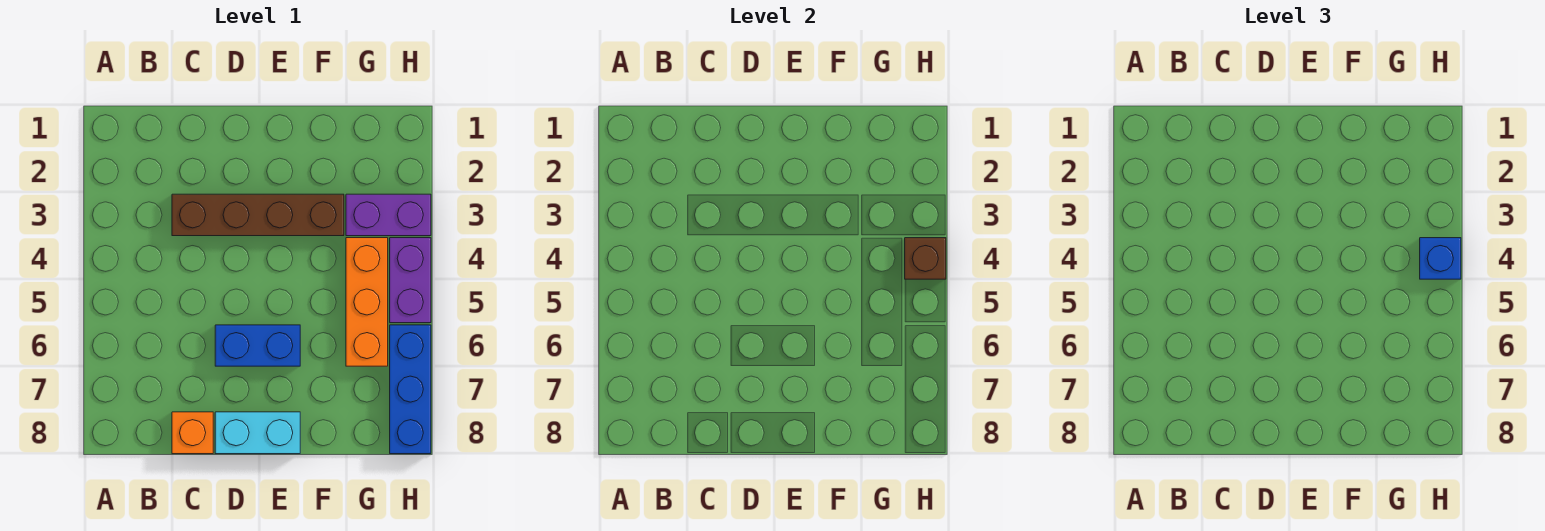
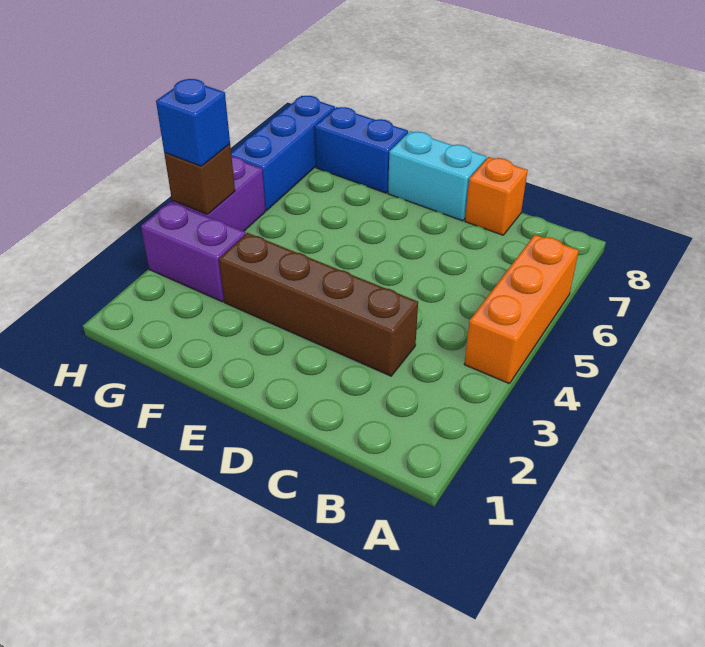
blue 1x2 brick [215,325,300,366] -> blue 1x2 brick moved to [315,107,408,193]
orange 1x3 brick [346,238,388,366] -> orange 1x3 brick moved to [464,235,579,384]

